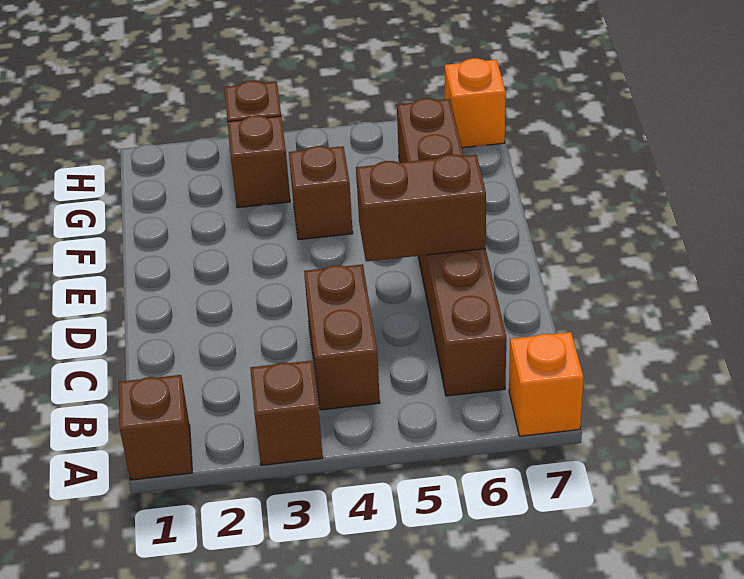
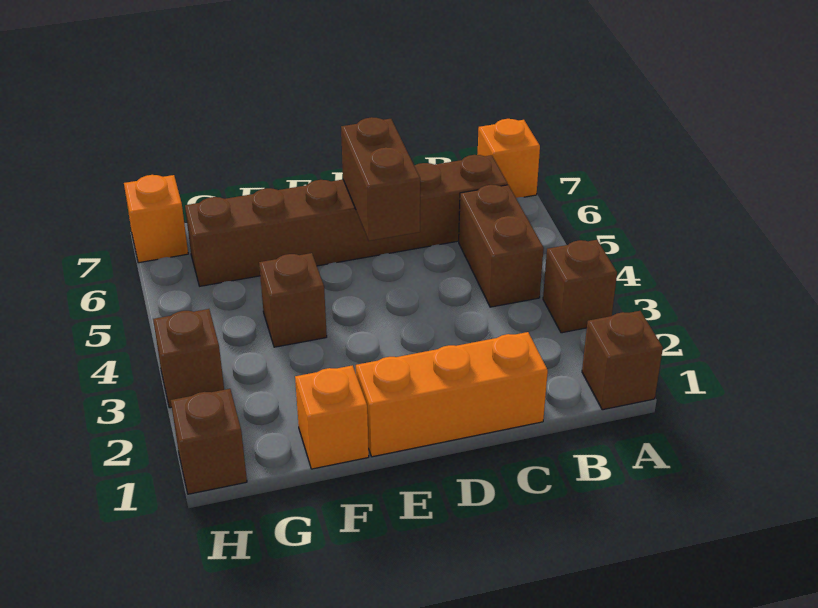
brown 1x2 brick [304,264,380,410] -> brown 1x2 brick turned to [459,185,544,307]
none -> orange 1x3 brick [356,332,548,457]
none -> orange 1x1 brick [295,365,369,469]
brown 1x1 brick [228,116,290,208] -> brown 1x1 brick moved to [171,389,247,494]

